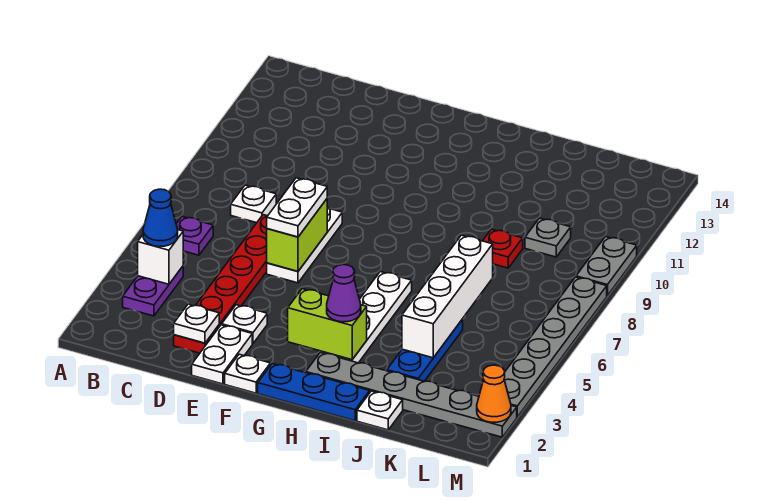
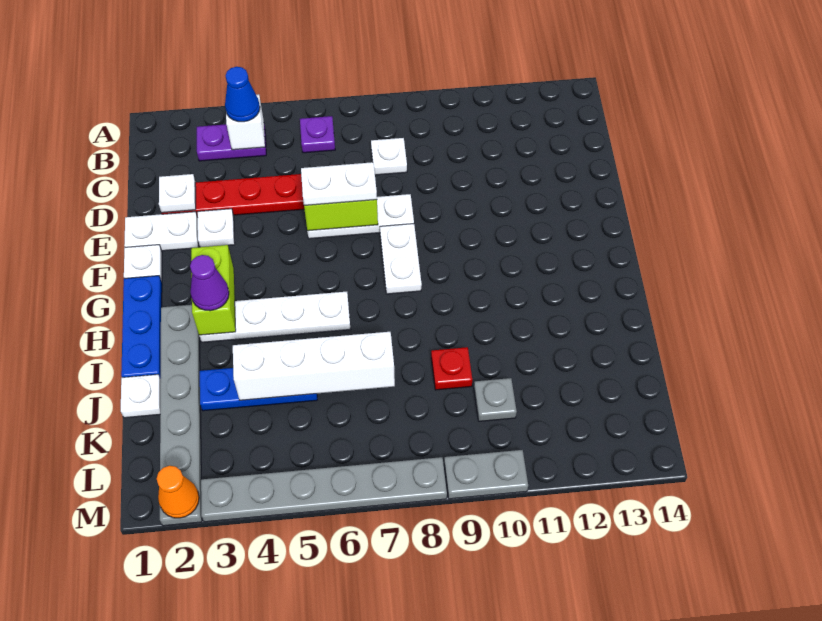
none -> white 1x2 plate [380,224,422,294]

